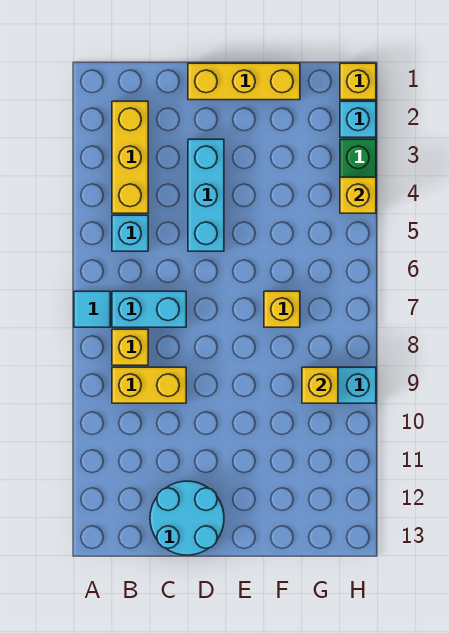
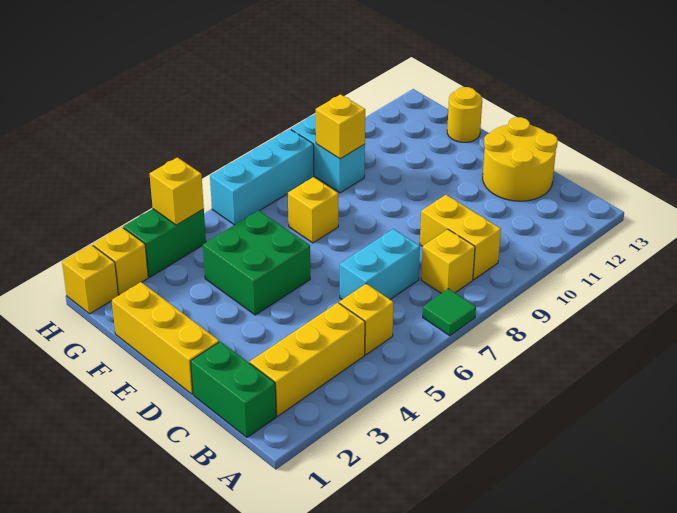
cyan 1x1 tile [74,291,110,327] -> green 1x1 tile [423,289,476,336]
none -> green 1x2 brick [191,342,276,437]
cyan 1x1 brick [112,215,148,251] -> yellow 1x1 brick [339,284,394,355]
cyan 1x2 brick [112,291,186,327] -> cyan 1x2 brick turned to [340,229,420,299]
cyan 2x2 round brick [150,481,224,555] -> yellow 2x2 round brick [483,117,558,201]
cyan 1x3 brick [188,139,224,251] -> cyan 1x3 brick moved to [210,129,314,225]
none -> green 2x2 brick [203,211,310,315]
none -> yellow 1x1 round brick [447,87,482,142]
cyan 1x1 brick [340,101,376,137] -> yellow 1x1 brick [93,227,148,295]

